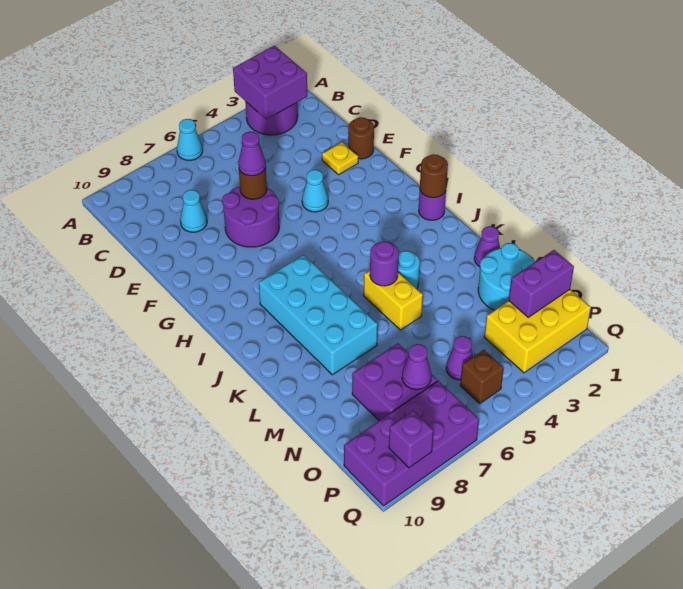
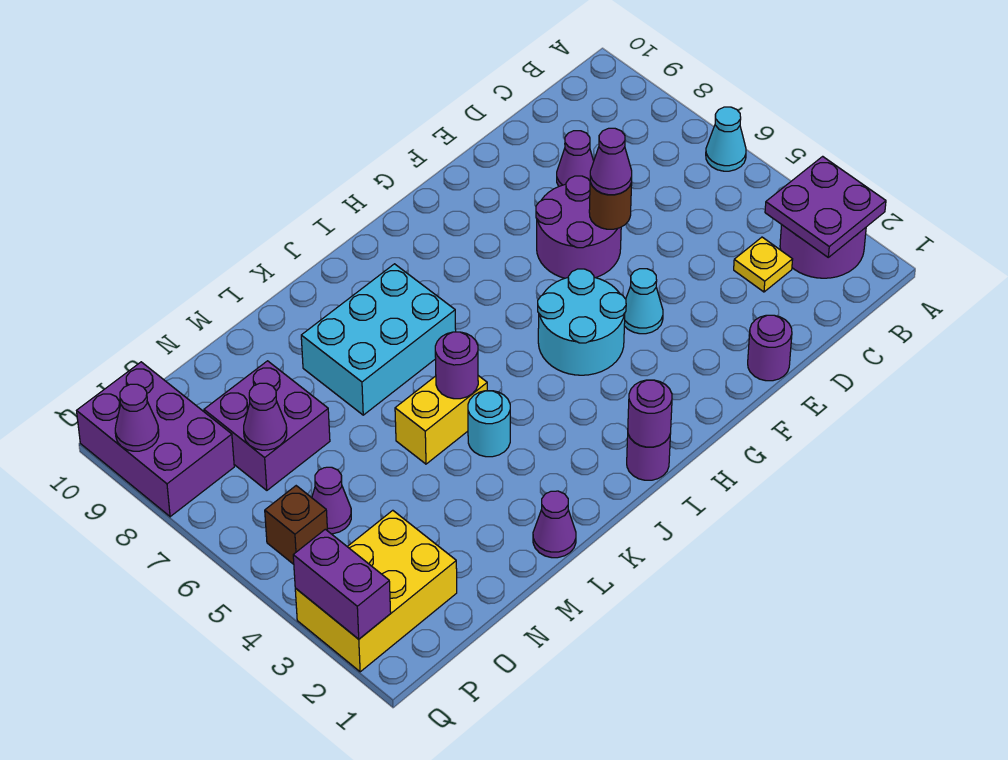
purple 2x2 brick [233,46,307,119] -> purple 2x2 plate [765,156,886,257]
cyan 1x1 cone [180,190,207,232] -> purple 1x1 cone [557,131,594,186]
brown 1x1 round brick [348,117,374,159] -> purple 1x1 round brick [748,315,792,381]
yellow 1x1 plate [322,142,358,175] -> yellow 1x1 plate moved to [734,237,793,292]
brown 1x1 round brick [420,154,448,198] -> purple 1x1 round brick [628,380,672,447]
cyan 2x4 brick [259,255,378,375] -> cyan 2x3 brick [301,264,456,415]
cyan 2x2 round brick [478,243,535,310] -> cyan 2x2 round brick moved to [538,269,626,375]
yellow 2x3 brick [484,290,591,373] -> yellow 2x3 brick turned to [295,510,457,672]
purple 1x2 brick [509,250,574,317] -> purple 1x2 brick moved to [293,529,391,639]
purple 2x4 brick [344,381,479,506] -> purple 2x3 brick [77,362,234,517]
purple 1x1 brick [389,411,433,468] -> purple 1x1 cone [115,384,159,451]

